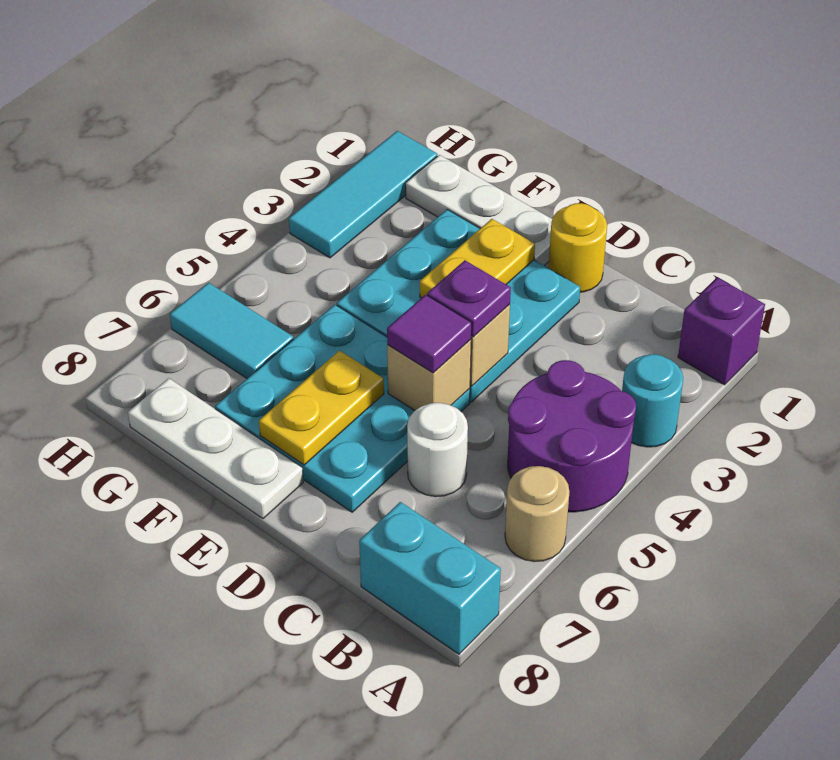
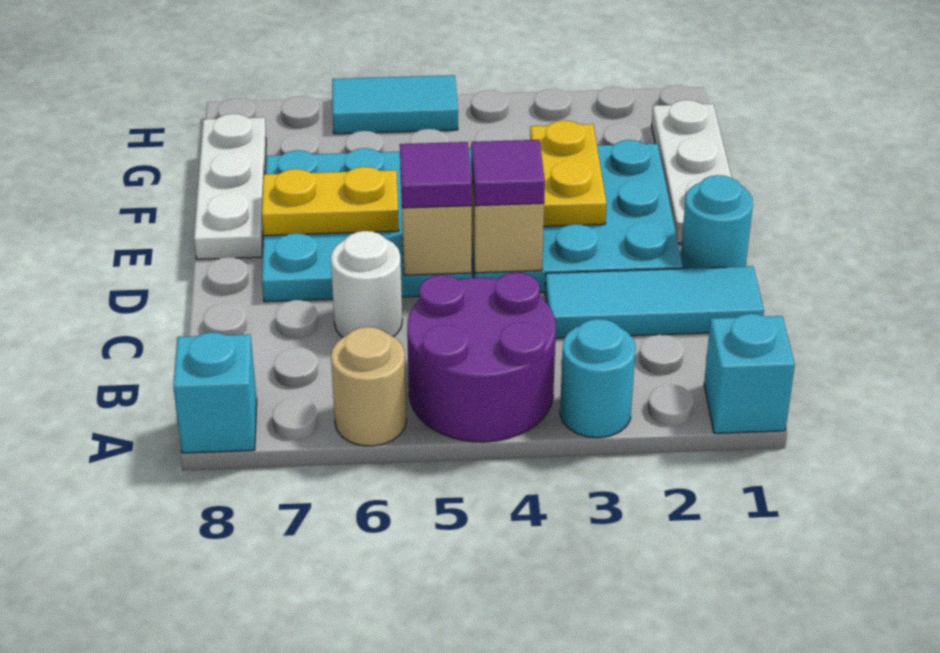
purple 1x1 brick [678,278,765,385] -> cyan 1x1 brick [704,314,795,433]
cyan 1x2 brick [359,502,501,654] -> cyan 1x1 brick [173,332,257,453]
yellow 1x1 round brick [548,203,607,292] -> cyan 1x1 round brick [681,175,753,269]
purple 1x1 plate [427,260,511,337] -> purple 1x1 tile [471,140,545,206]
yellow 1x2 plate [420,219,535,298] -> yellow 1x2 plate turned to [530,120,607,226]
cyan 1x2 tile [170,283,293,378] -> cyan 1x2 tile turned to [332,75,458,134]
cyan 1x3 tile [289,131,437,258] -> cyan 1x3 tile moved to [545,266,764,338]

